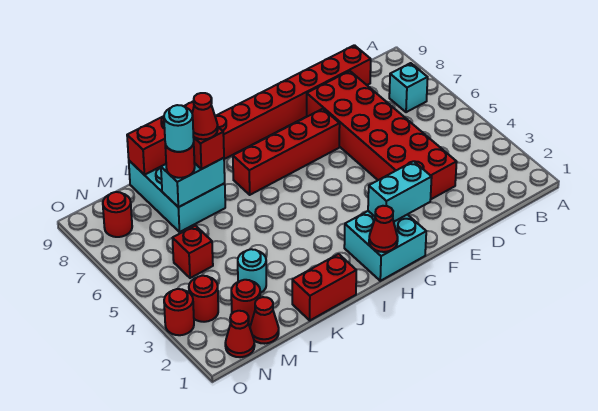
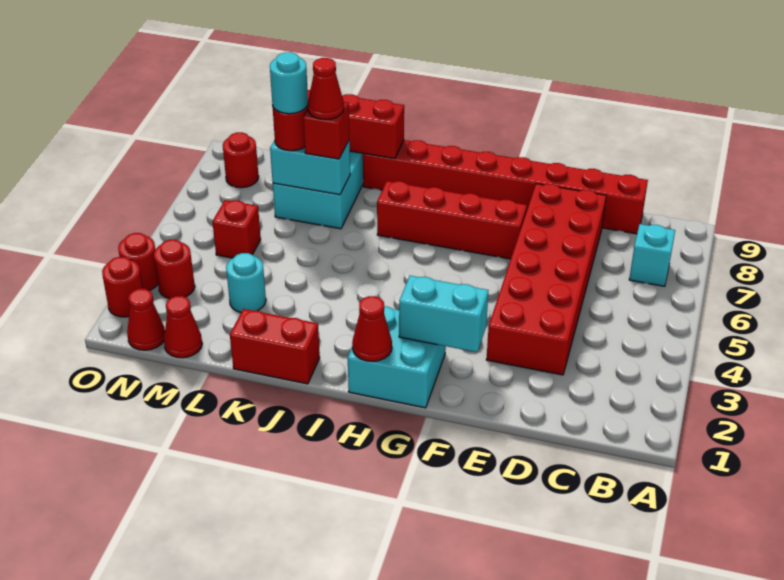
red 1x1 round brick [231,280,260,325] -> red 1x1 round brick moved to [102,257,143,317]

